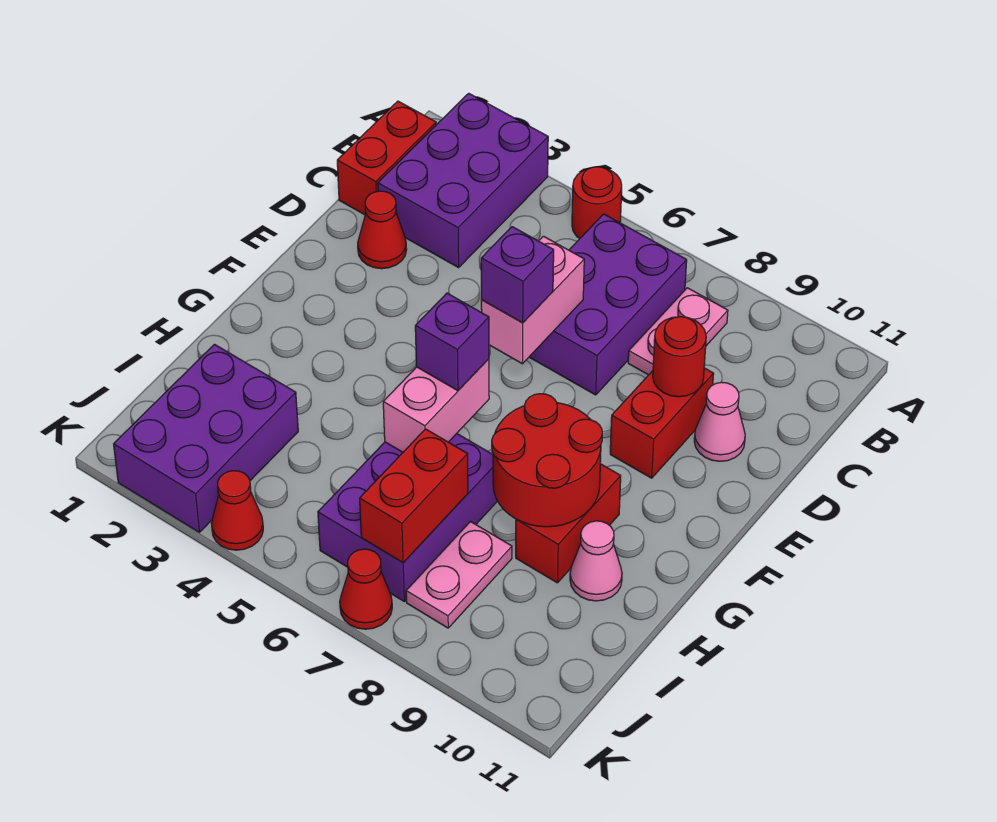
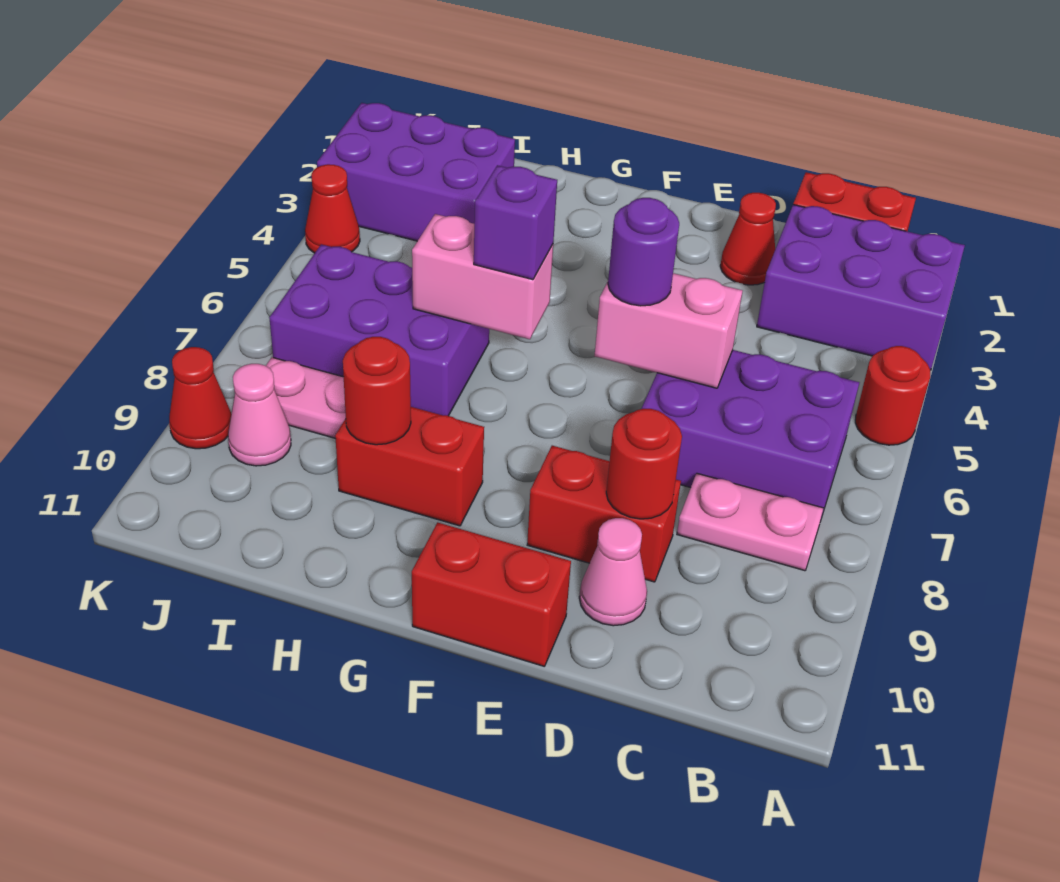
purple 1x1 brick [481,227,554,323] -> purple 1x1 round brick [608,198,679,306]
red 2x2 round brick [492,394,602,527] -> red 1x1 round brick [343,337,411,445]
pink 1x1 cone [570,521,622,601] -> pink 1x1 cone moved to [228,364,291,466]
red 1x2 brick [360,429,468,563] -> red 1x2 brick moved to [412,522,571,666]
red 1x1 cone [340,549,392,629] -> red 1x1 cone moved to [169,347,231,449]

